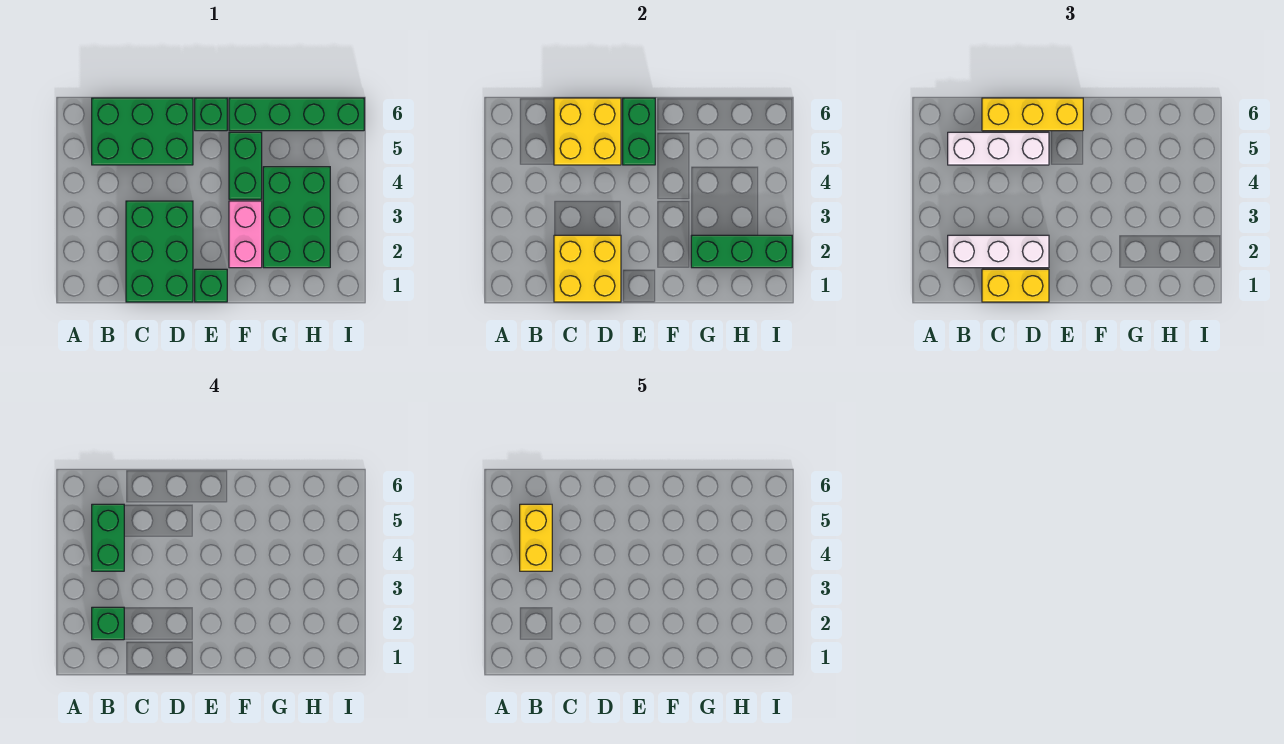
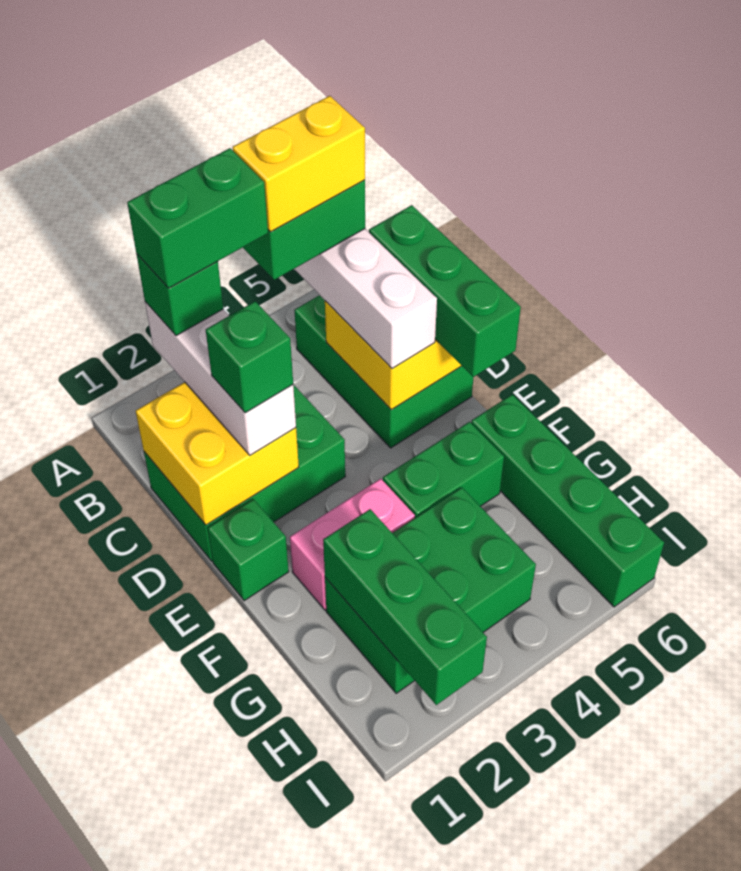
yellow 1x2 brick [982,269,1049,302] -> none
yellow 1x3 brick [982,98,1083,131] -> green 1x3 brick [369,205,521,377]
green 1x2 brick [623,98,655,165] -> green 1x2 brick moved to [127,148,268,288]
green 1x1 brick [195,98,227,131] -> green 1x1 brick moved to [206,301,293,413]

